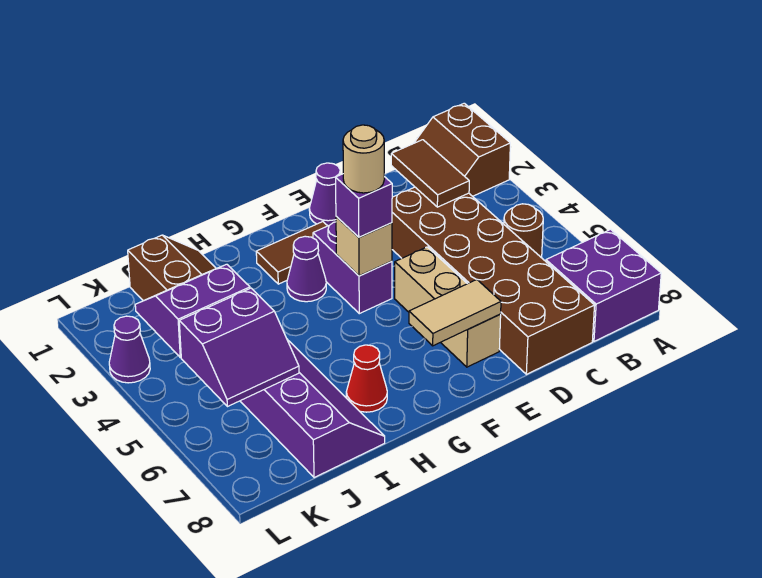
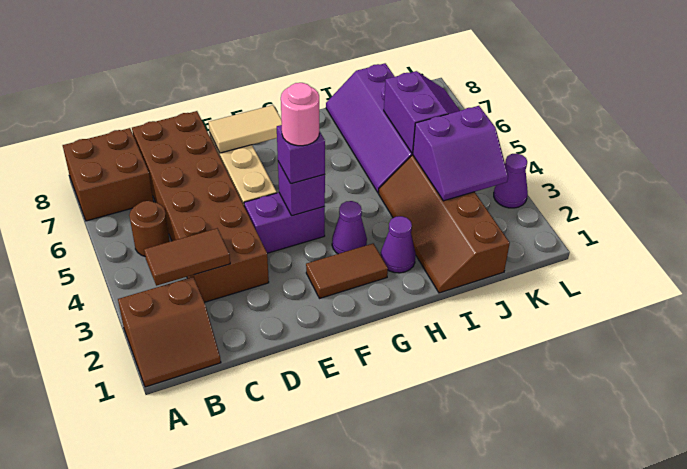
brown 2x2 slope [414,103,510,196] -> brown 2x2 slope turned to [118,277,221,387]
purple 2x2 brick [546,229,661,341] -> brown 2x2 brick [63,128,154,221]
brown 1x2 tile [391,140,469,207] -> brown 1x2 tile turned to [144,228,230,286]
purple 1x1 cone [309,163,340,226] -> purple 1x1 cone moved to [381,216,416,273]
purple 1x2 brick [313,222,392,314] -> purple 1x2 brick turned to [244,193,325,253]
tan 1x1 brick [336,216,392,276] -> purple 1x1 brick [278,162,325,216]
tan 1x1 round brick [343,125,384,193] -> pink 1x1 round brick [281,83,319,146]
red 1x1 cone [346,345,387,412] -> none
purple 2x2 slope [179,288,299,407] -> purple 2x2 slope turned to [384,71,460,154]

